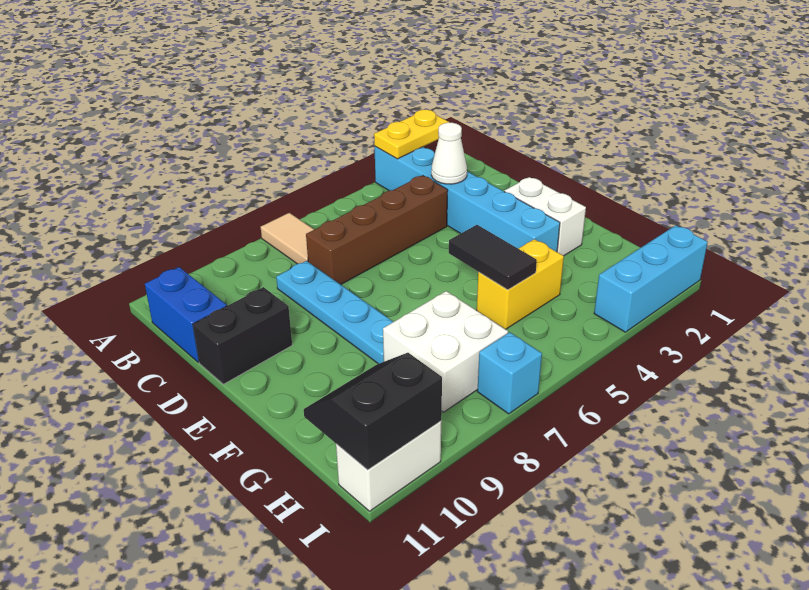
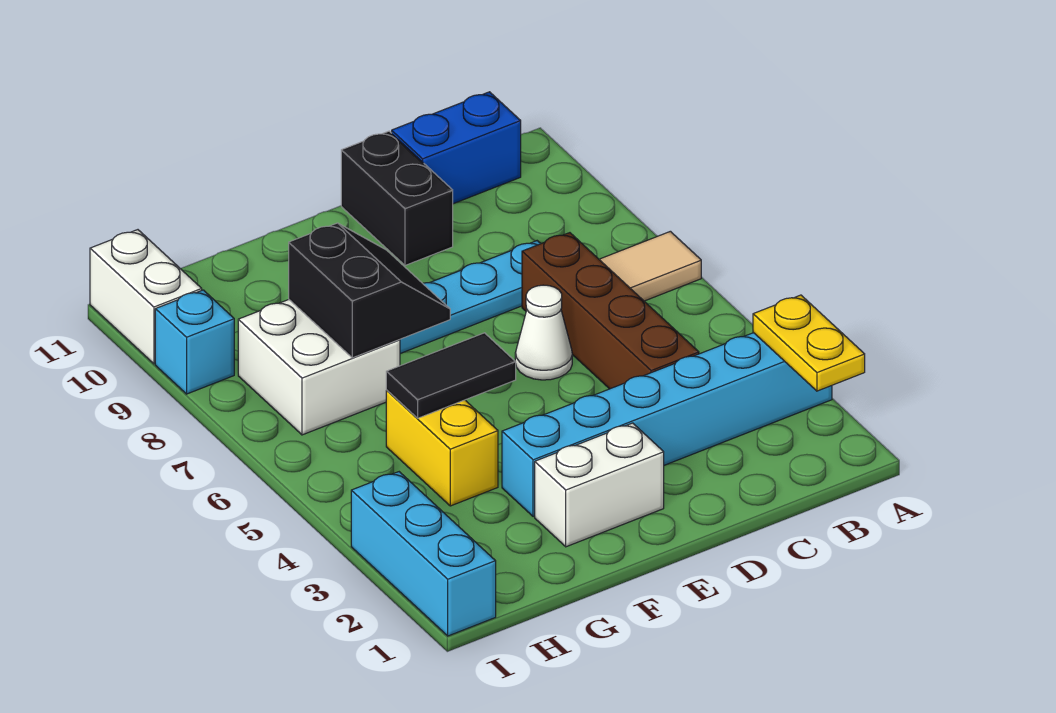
white 1x1 cone [431,123,467,184] -> white 1x1 cone moved to [515,285,572,380]
black 2x2 slope [304,353,442,470] -> black 2x2 slope moved to [289,223,450,358]
cyan 1x1 brick [477,332,542,414] -> cyan 1x1 brick moved to [155,290,234,394]

